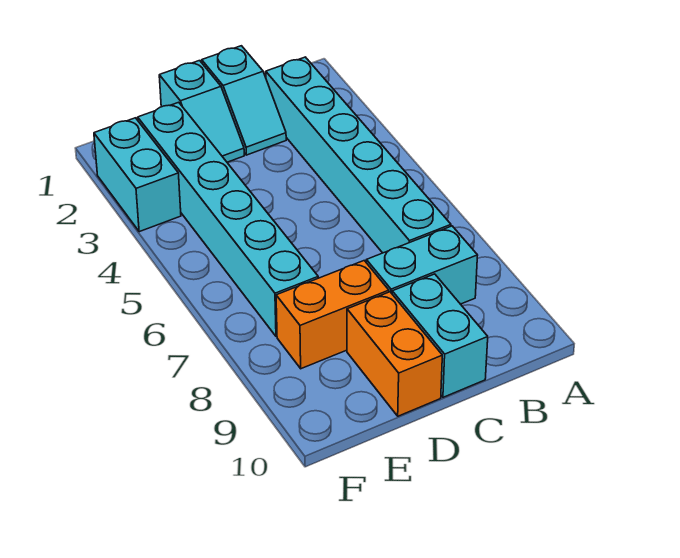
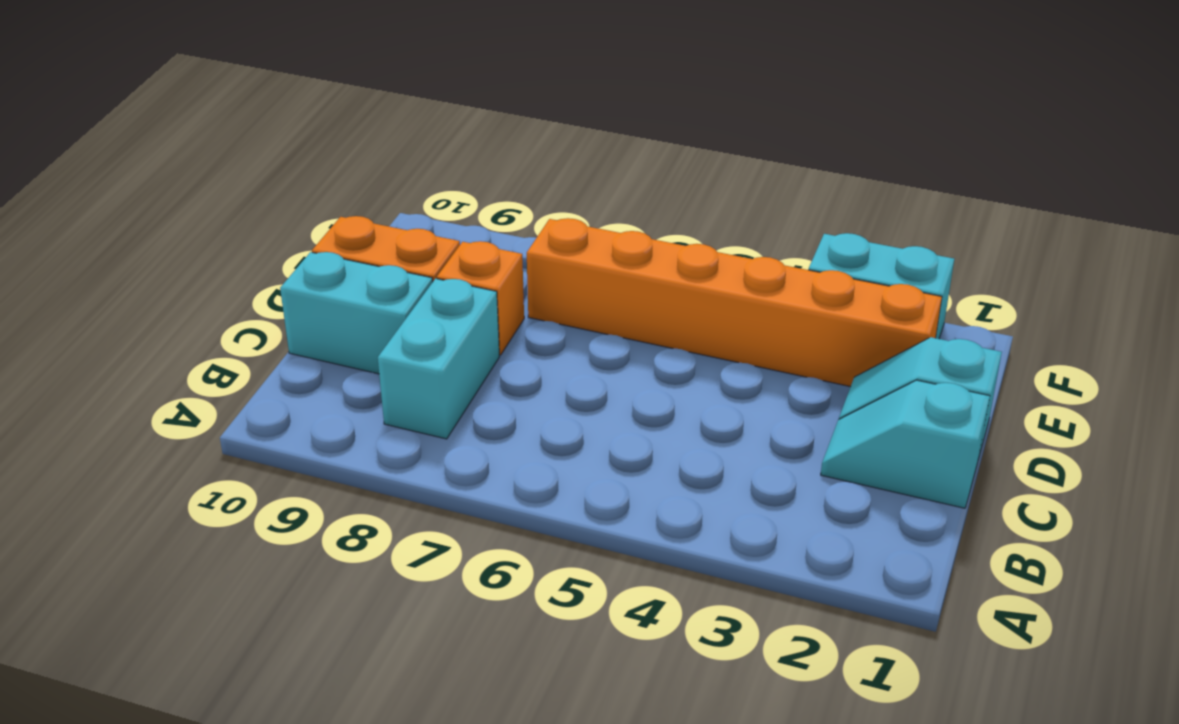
cyan 1x6 brick [266,57,451,253] -> none
orange 1x2 brick [276,261,389,369] -> orange 1x1 brick [437,241,524,355]
cyan 1x6 brick [138,102,318,337] -> orange 1x6 brick [527,218,942,387]

